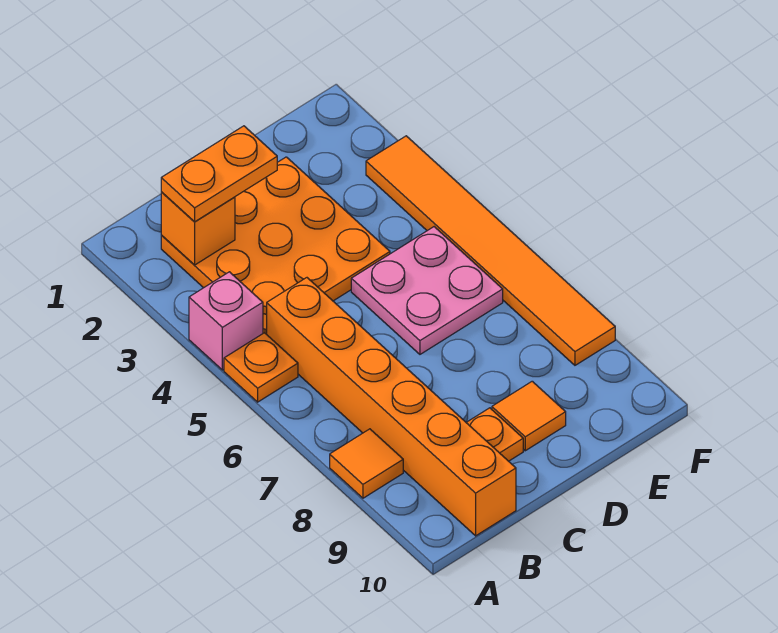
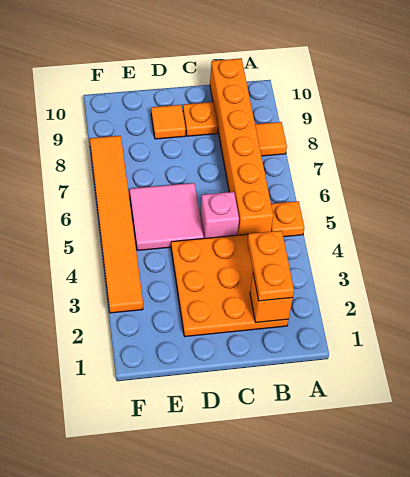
pink 1x1 brick [189,272,263,370] -> pink 1x1 brick moved to [200,192,239,238]
orange 1x2 plate [161,126,277,222] -> orange 1x2 plate turned to [248,231,294,301]
pink 2x2 plate [351,227,503,354] -> pink 2x2 tile [130,183,204,251]

